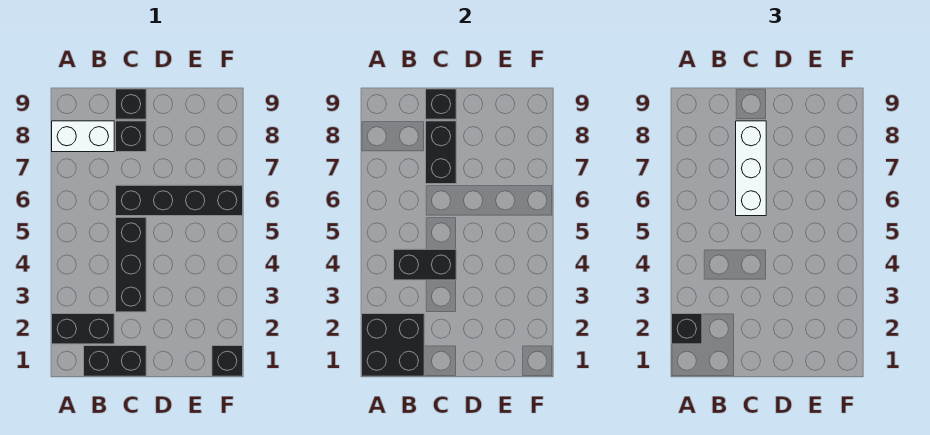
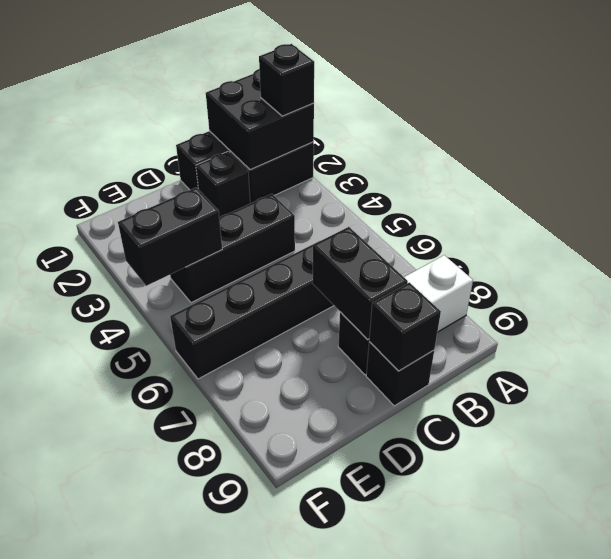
black 1x2 brick [394,249,456,280] -> black 1x2 brick moved to [118,188,222,286]
black 1x3 brick [116,217,146,312] -> black 1x3 brick turned to [170,194,295,303]
white 1x3 brick [736,121,766,216] -> none
black 1x1 brick [212,346,243,376] -> black 1x1 brick moved to [196,152,250,218]

